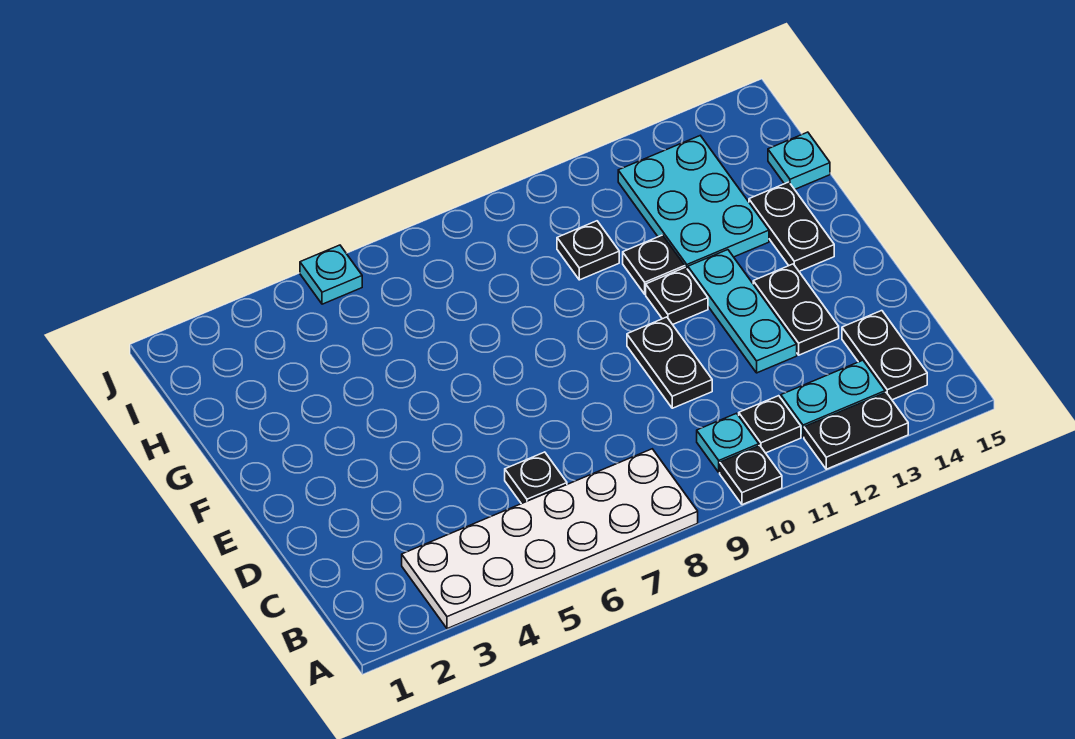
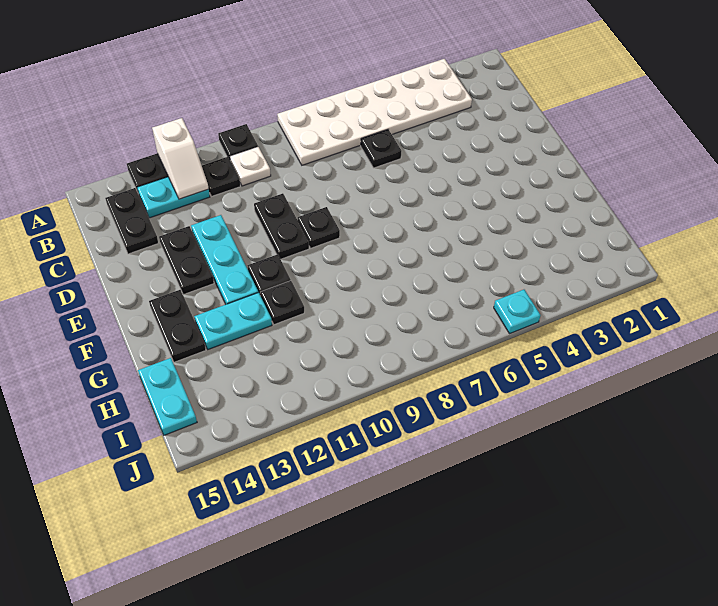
none -> white 1x2 slope [152,118,209,199]
cyan 1x1 plate [697,413,759,472] -> white 1x1 plate [230,147,271,186]
cyan 2x3 plate [618,136,769,269] -> cyan 1x2 plate [194,292,272,349]
black 1x1 plate [557,221,619,280] -> black 1x1 plate moved to [298,207,340,248]
cyan 1x1 plate [768,132,830,189] -> cyan 1x2 plate [138,358,197,435]

